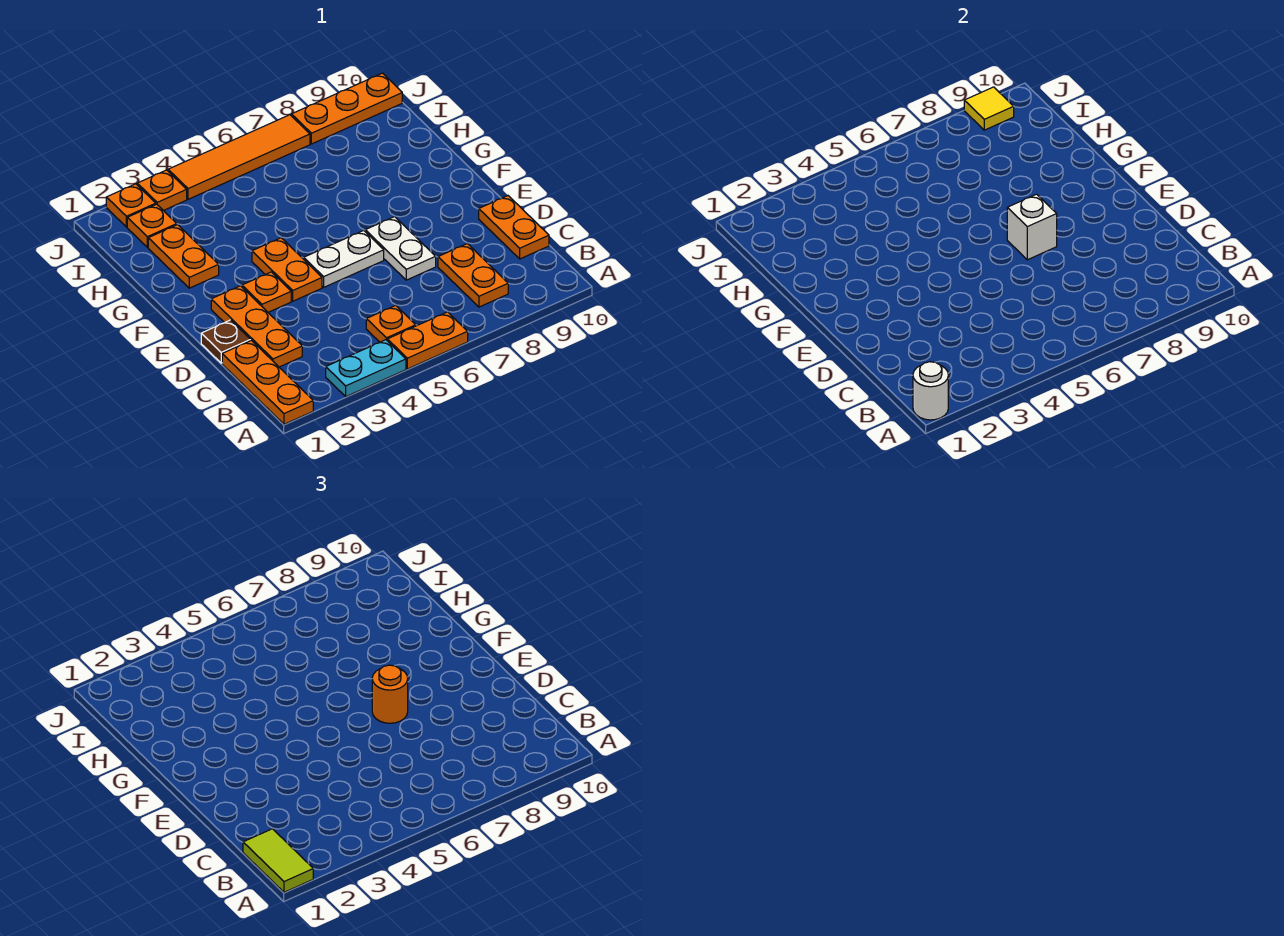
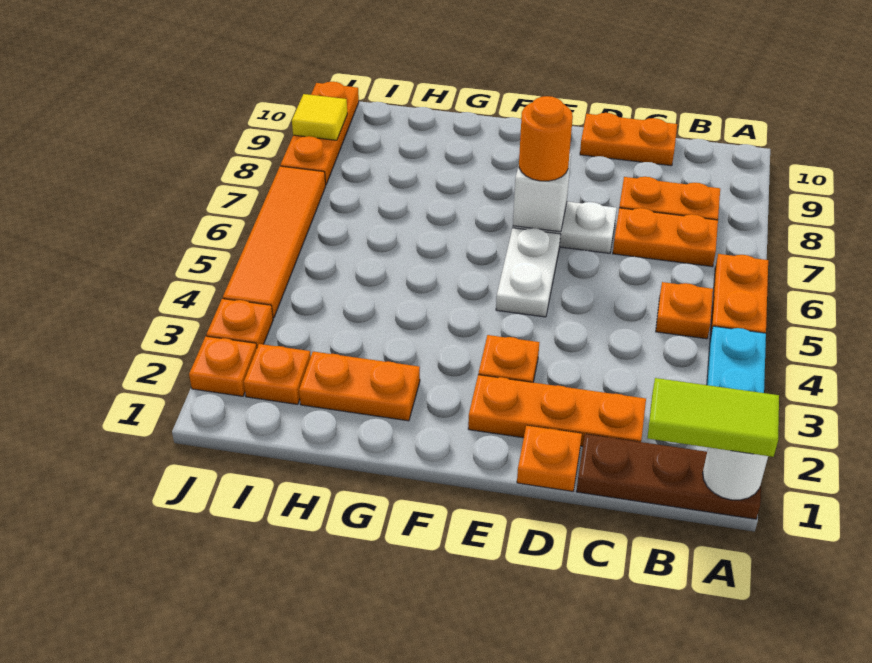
orange 1x3 plate [222,341,313,424] -> brown 1x3 plate [576,434,761,519]
brown 1x1 plate [201,320,251,363] -> orange 1x1 plate [517,425,582,491]
orange 1x2 plate [252,238,322,301] -> orange 1x2 plate moved to [613,208,718,267]

